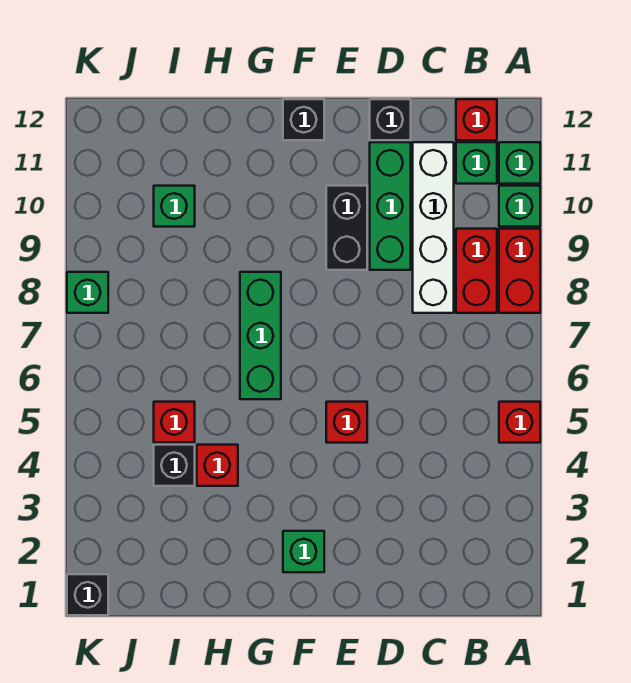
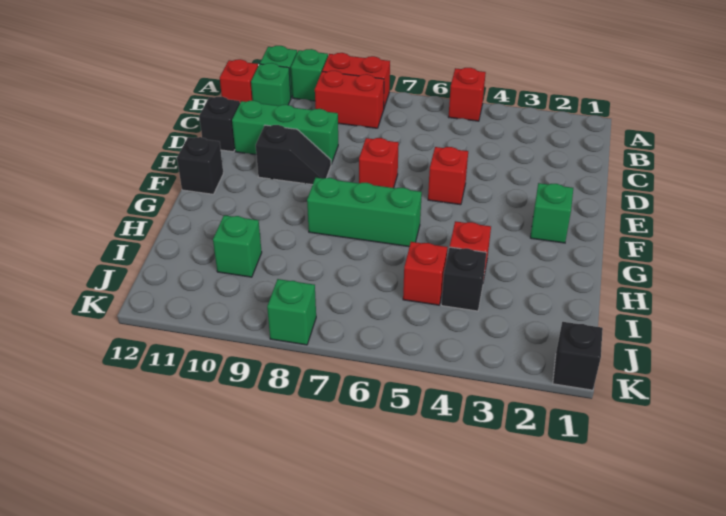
white 1x4 brick [413,142,454,313] -> none
none -> red 1x1 brick [359,138,399,188]
black 1x2 brick [326,186,367,270] -> black 1x2 slope [256,125,331,185]

